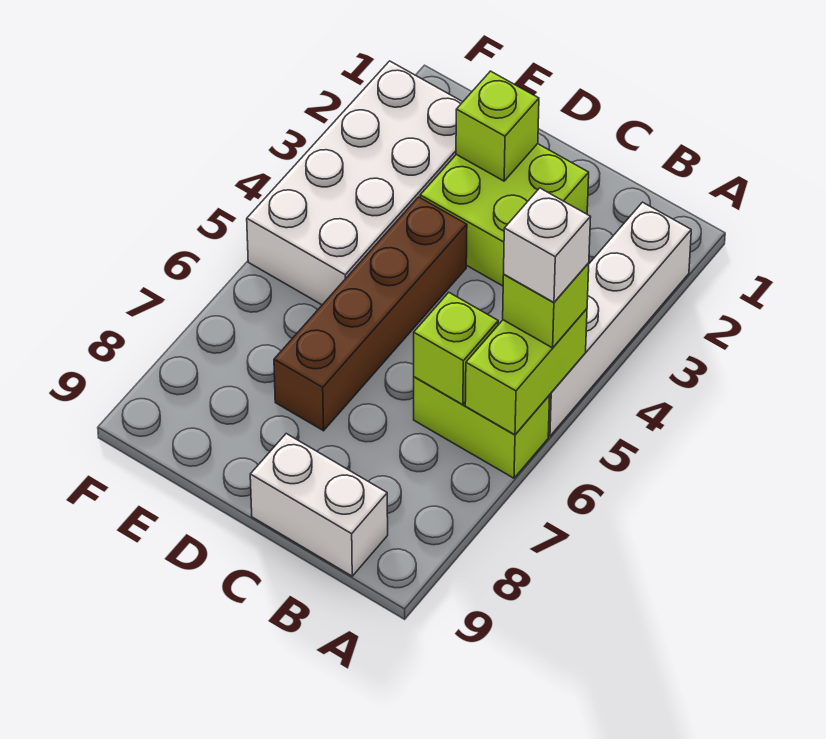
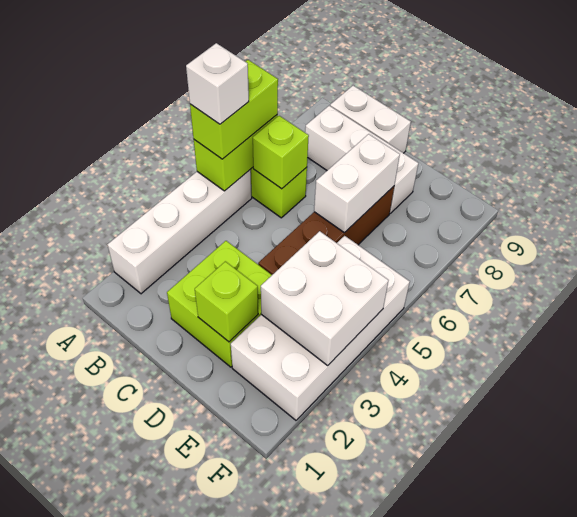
lime 1x1 brick [503,263,589,348] -> lime 1x2 brick [190,60,278,159]
none -> white 1x3 brick [305,106,418,213]
none -> white 1x2 brick [314,134,400,233]
none -> white 2x2 brick [261,231,389,365]

